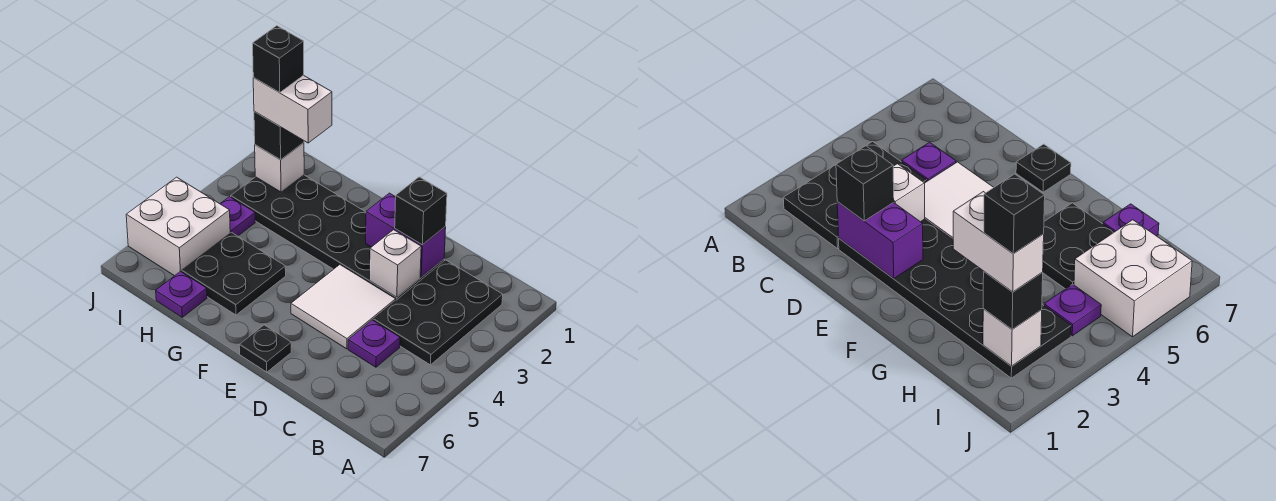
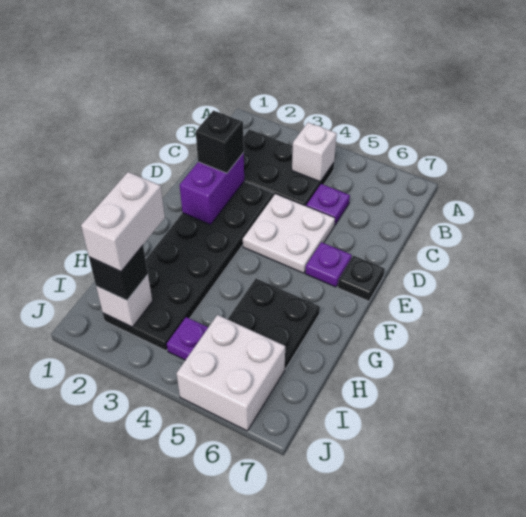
white 1x1 brick [369,230,421,297] -> white 1x1 brick moved to [292,123,337,182]
white 2x2 tile [291,265,396,349] -> white 2x2 plate [243,194,335,273]
purple 1x1 plate [156,271,207,317] -> purple 1x1 plate moved to [305,242,352,287]
black 1x1 brick [253,26,304,93] -> none

